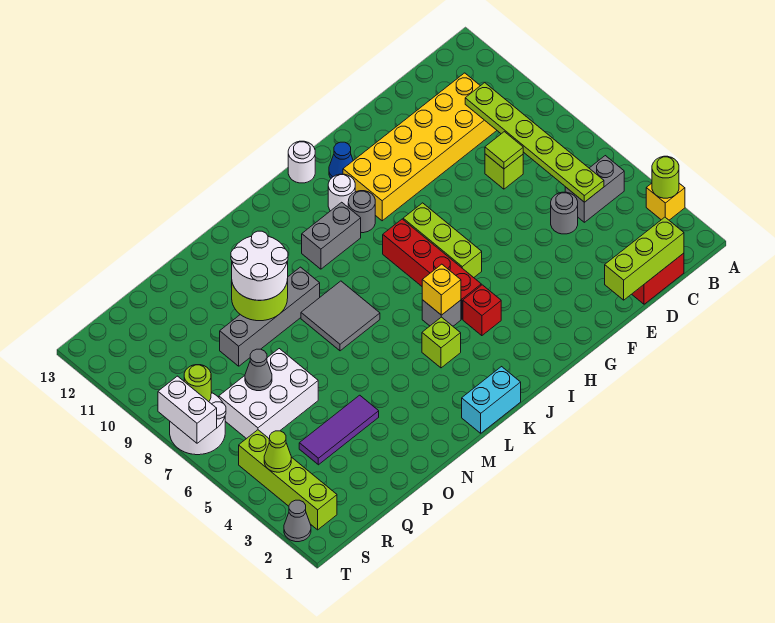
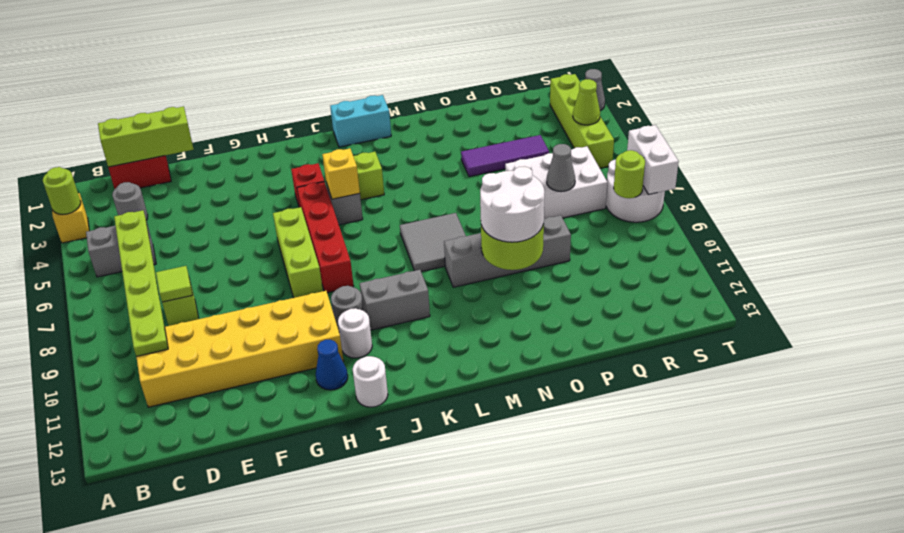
grey 1x1 round brick [551,192,578,234] -> grey 1x1 round brick moved to [112,182,148,220]

